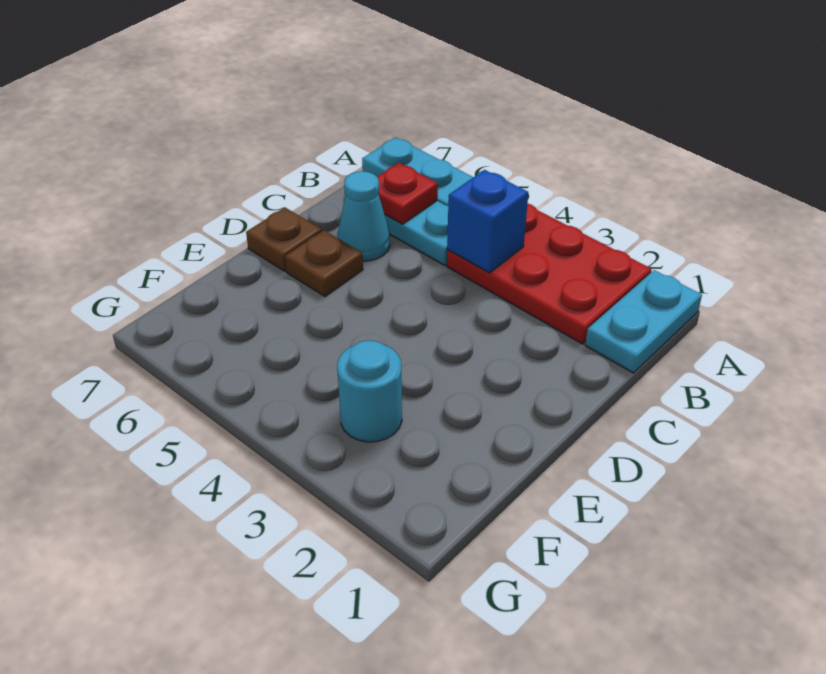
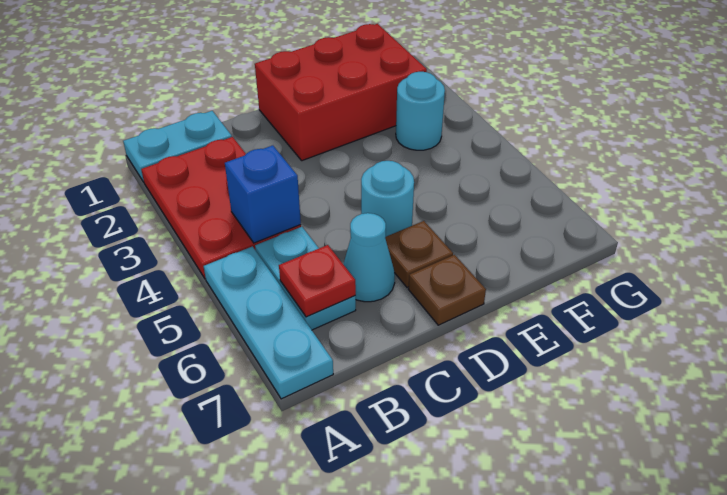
none -> red 2x3 brick [255,24,427,161]
none -> cyan 1x1 round brick [361,161,414,236]

